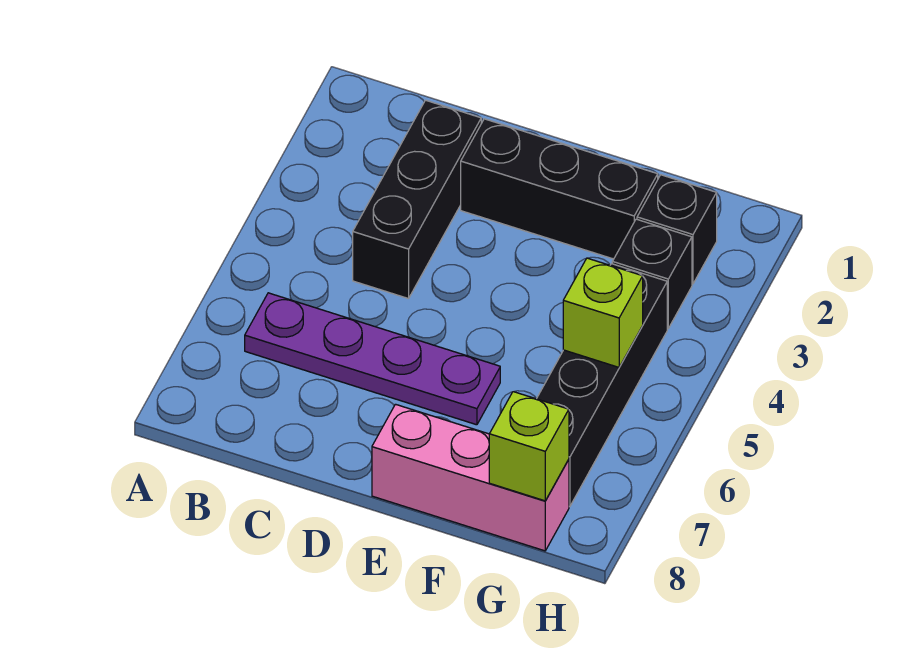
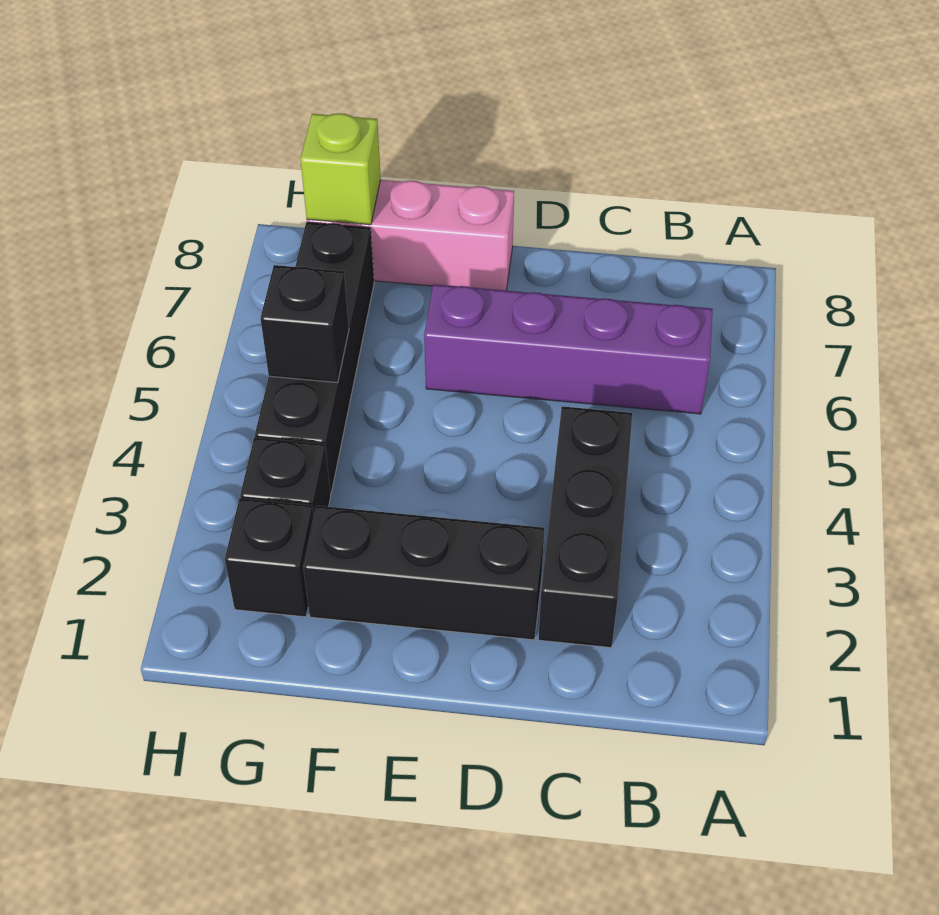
purple 1x4 plate [245,293,500,425] -> purple 1x4 brick [424,284,713,414]
lime 1x1 brick [563,258,643,367] -> black 1x1 brick [260,265,349,383]

